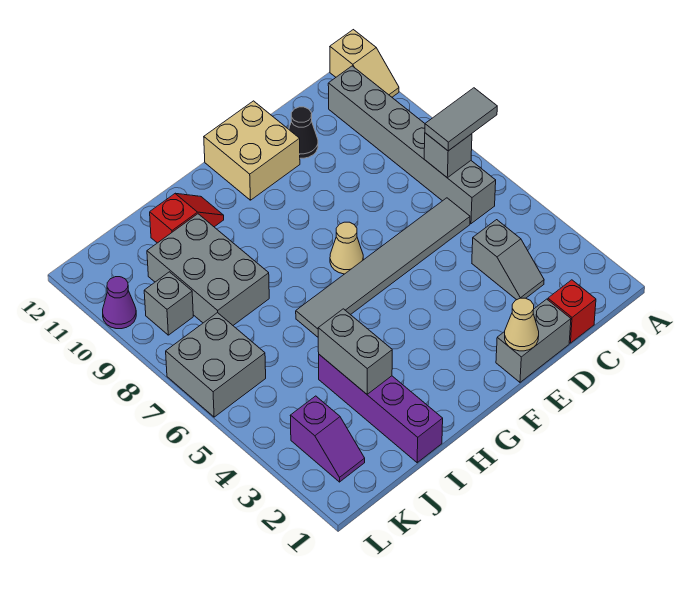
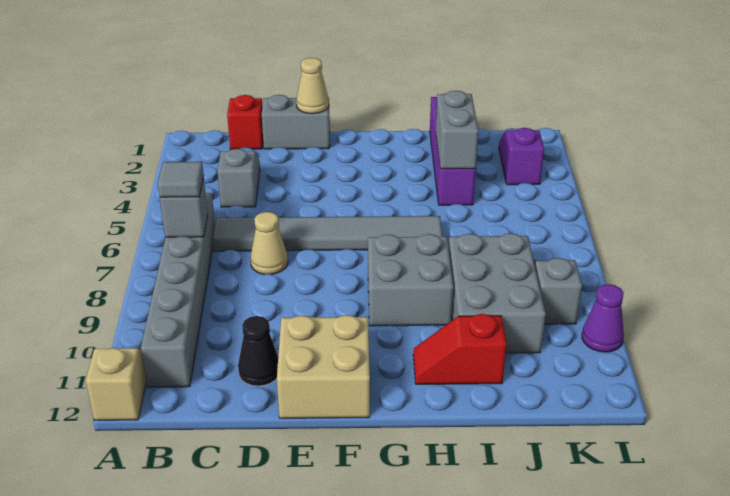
grey 1x2 tile [425,88,497,151] -> grey 1x1 tile [158,162,204,197]
tan 1x1 cone [330,222,363,274] -> tan 1x1 cone moved to [250,212,288,274]
grey 2x2 brick [166,313,266,417] -> grey 2x2 brick moved to [368,234,453,326]

